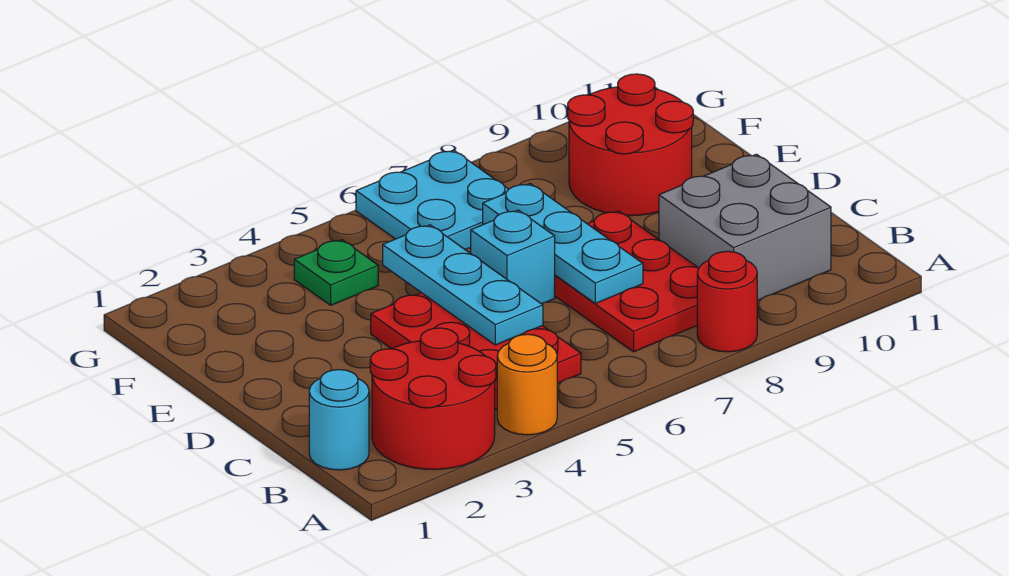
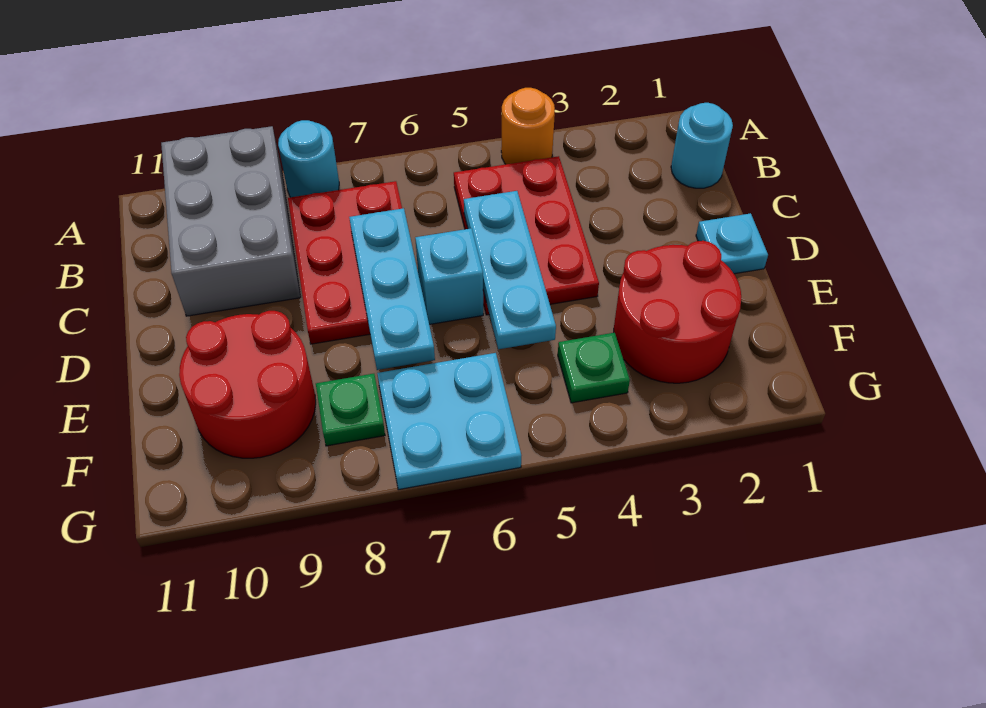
red 2x2 round brick [370,328,496,470] -> red 2x2 round brick moved to [614,241,741,383]
red 1x1 round brick [697,251,757,352] -> cyan 1x1 round brick [278,120,339,197]
grey 2x2 brick [659,154,831,301] -> grey 2x3 brick [161,126,301,316]
none -> cyan 1x1 plate [696,213,768,274]
none -> green 1x1 plate [316,374,385,446]

